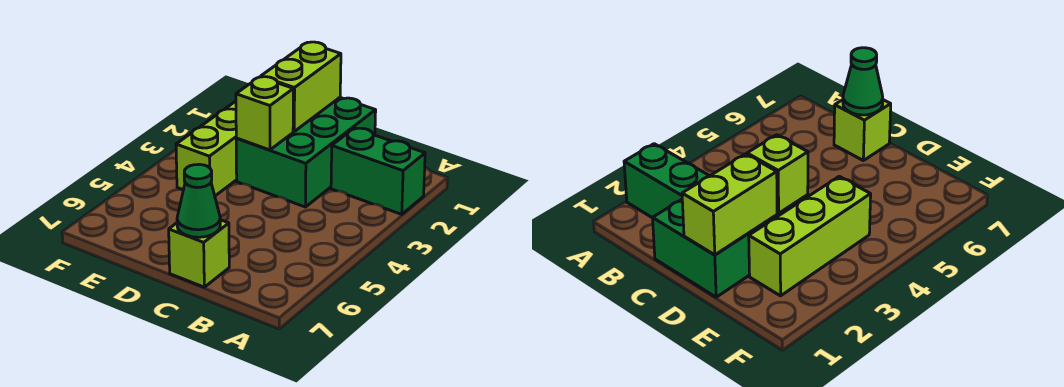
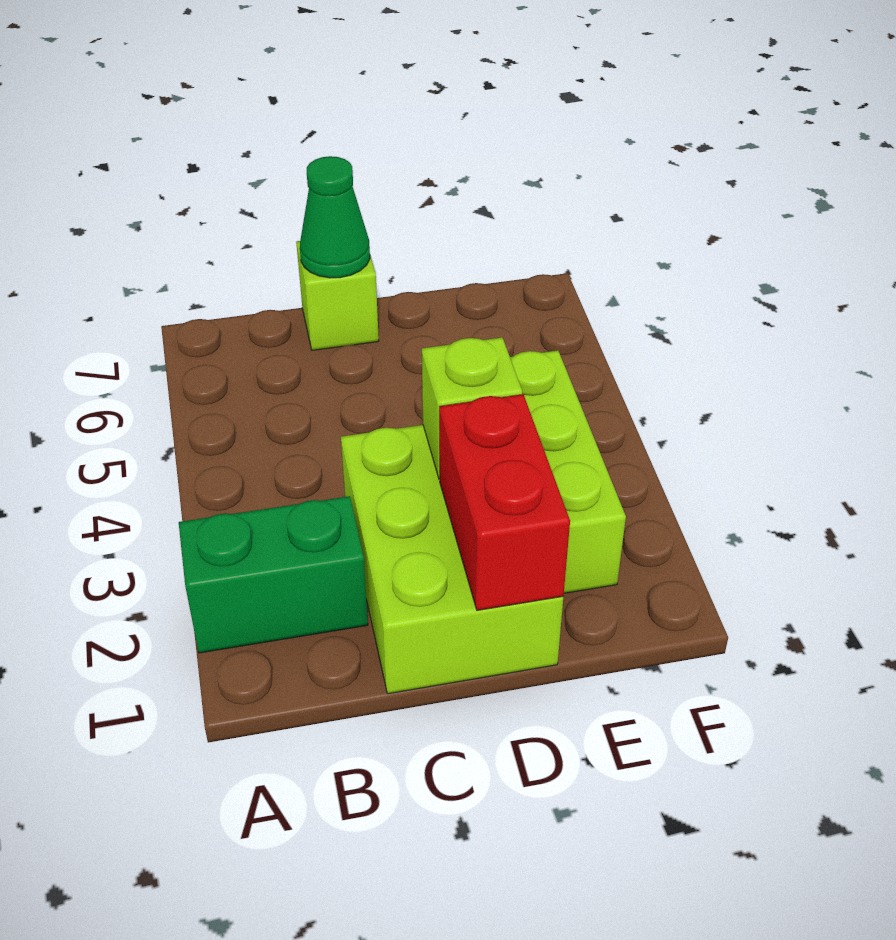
green 2x3 brick [236,98,376,207] -> lime 2x3 brick [341,425,563,694]
lime 1x2 brick [261,42,341,131] -> red 1x2 brick [439,394,570,610]

